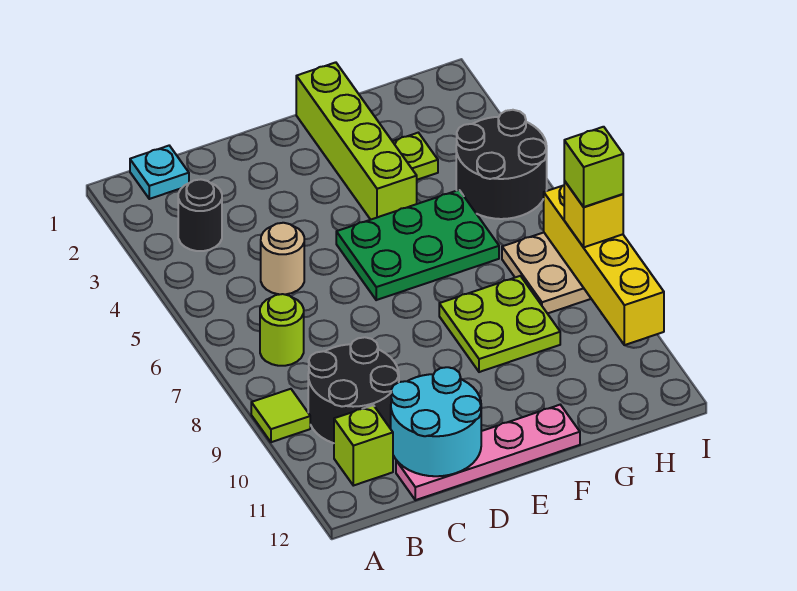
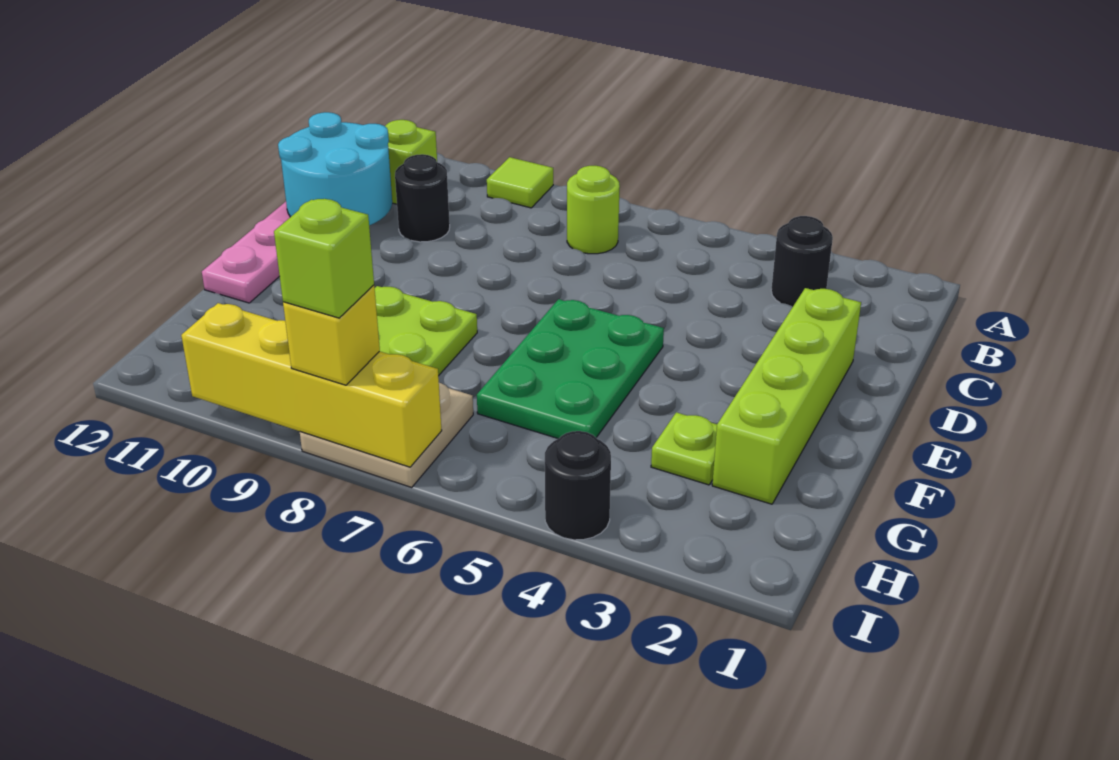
cyan 1x1 plate [130,146,189,199] -> none
black 2x2 round brick [308,337,399,443] -> black 1x1 round brick [395,154,450,242]
tan 1x1 round brick [261,223,304,294] -> none
lime 1x4 brick [296,62,417,220] -> lime 1x4 brick turned to [712,288,861,504]
black 2x2 round brick [456,110,547,219] -> black 1x1 round brick [545,431,611,540]

